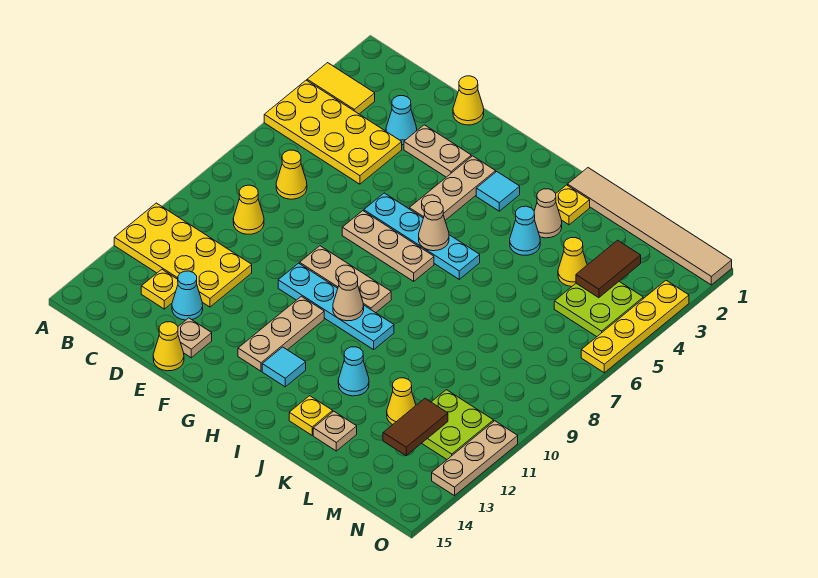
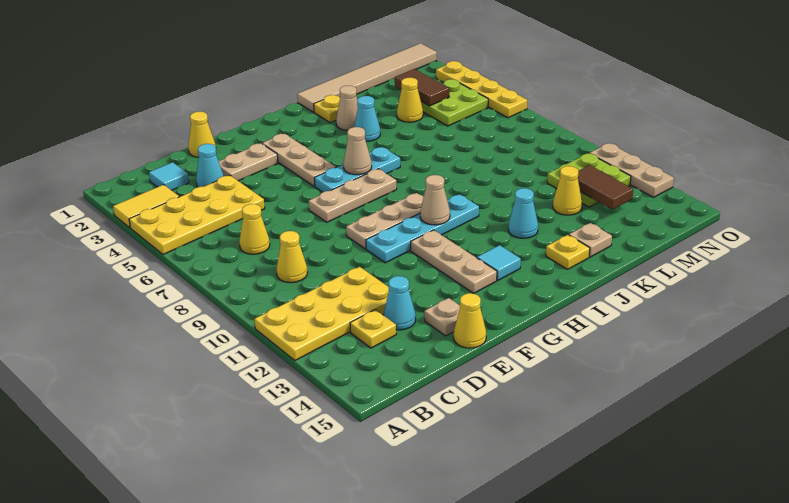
cyan 1x4 plate [364,193,480,279] -> cyan 1x3 plate [314,147,400,192]
cyan 1x1 tile [476,172,520,211] -> cyan 1x1 tile moved to [149,162,189,190]

